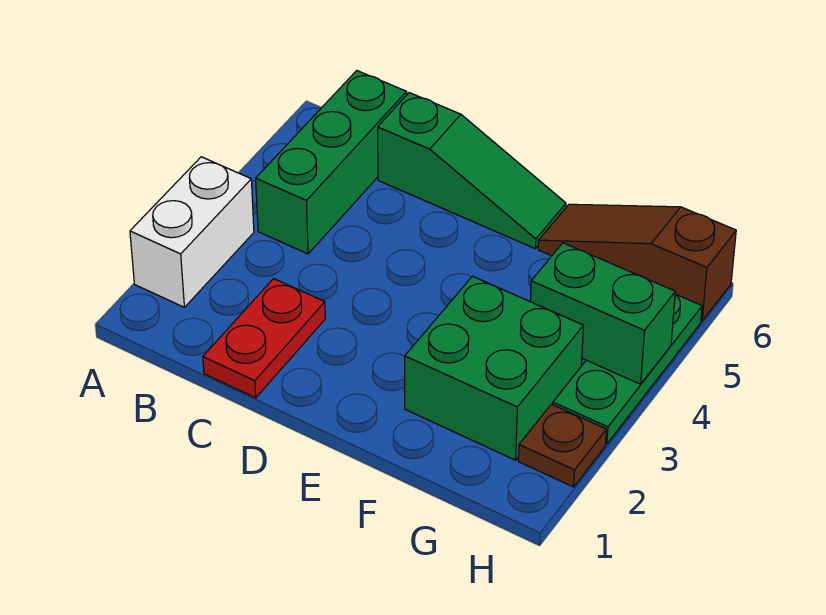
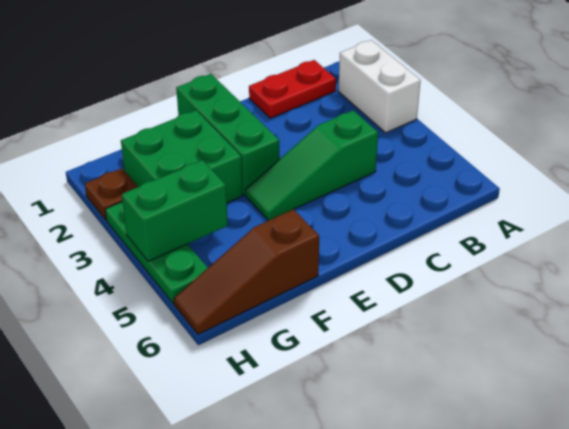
green 1x3 brick [256,71,407,254] -> green 1x3 brick moved to [176,74,280,195]
red 1x2 plate [203,279,325,398] -> red 1x2 plate turned to [249,60,336,118]
green 1x3 slope [378,93,566,249] -> green 1x3 slope moved to [245,110,378,220]
brown 1x3 slope [538,204,736,321] -> brown 1x3 slope turned to [174,209,319,334]

